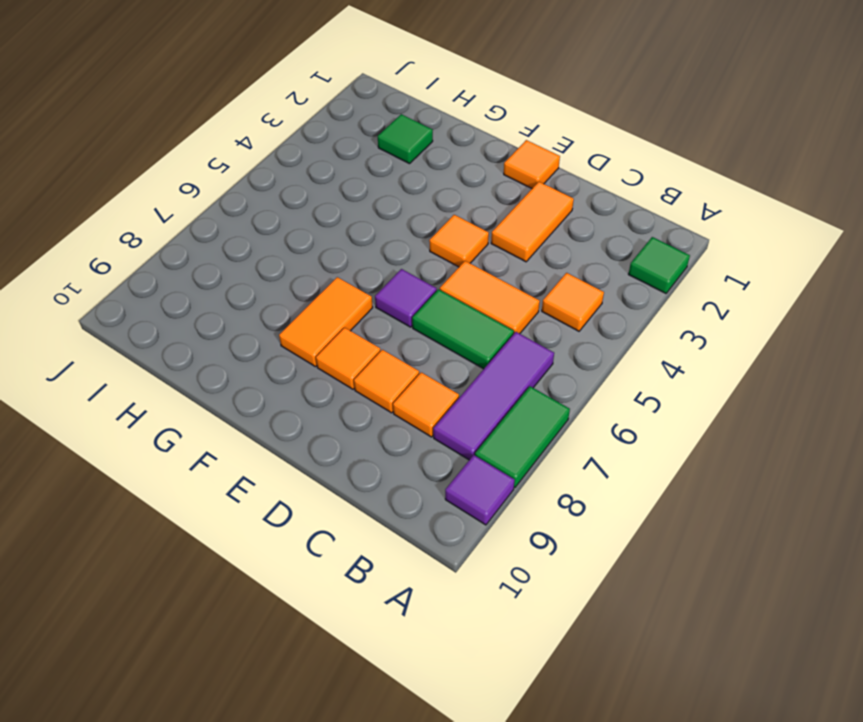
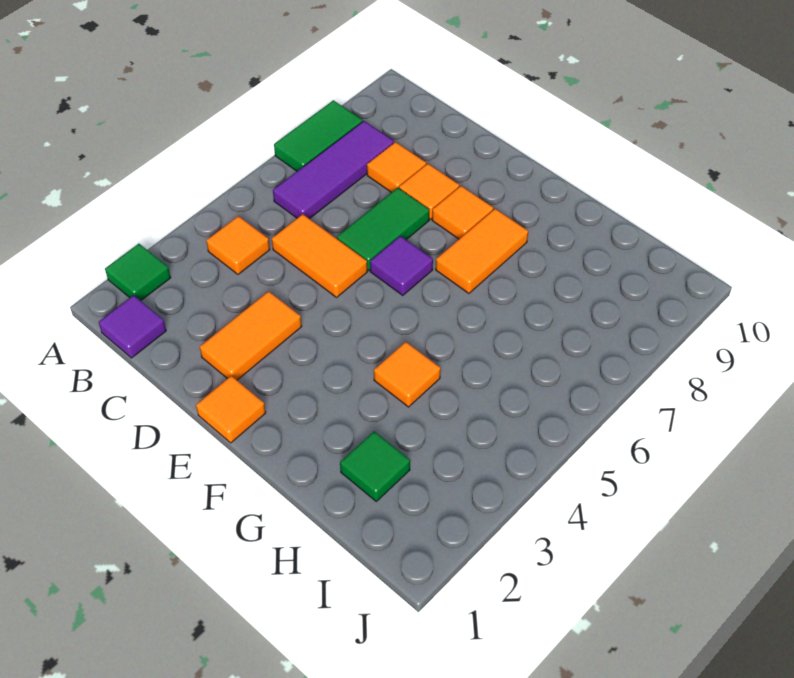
purple 1x1 tile [445,455,515,525] -> purple 1x1 tile moved to [99,295,166,358]
green 1x2 tile [412,289,514,369] -> green 1x2 tile turned to [337,188,429,271]
orange 1x1 tile [429,215,489,267] -> orange 1x1 tile moved to [374,342,441,407]

